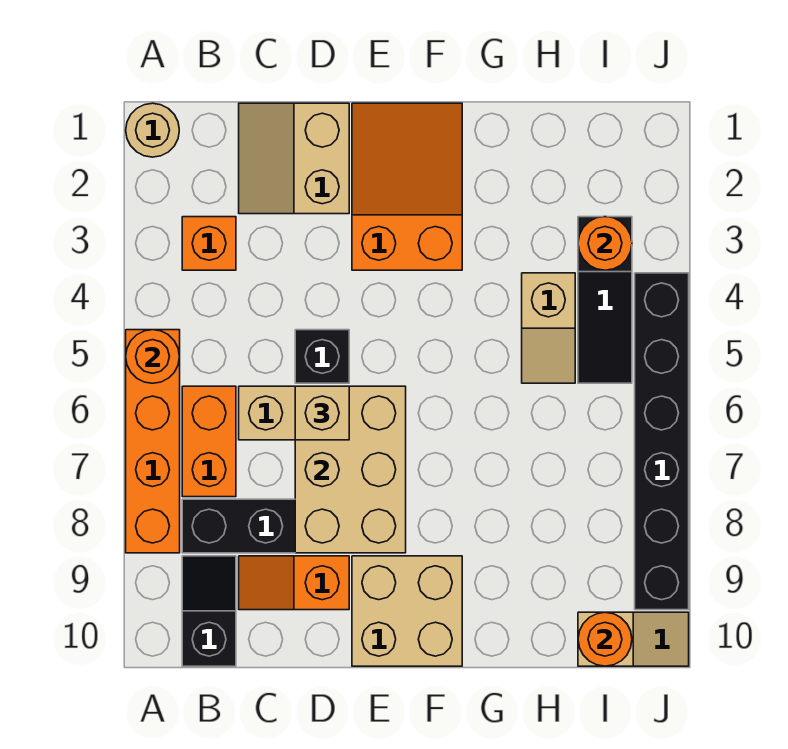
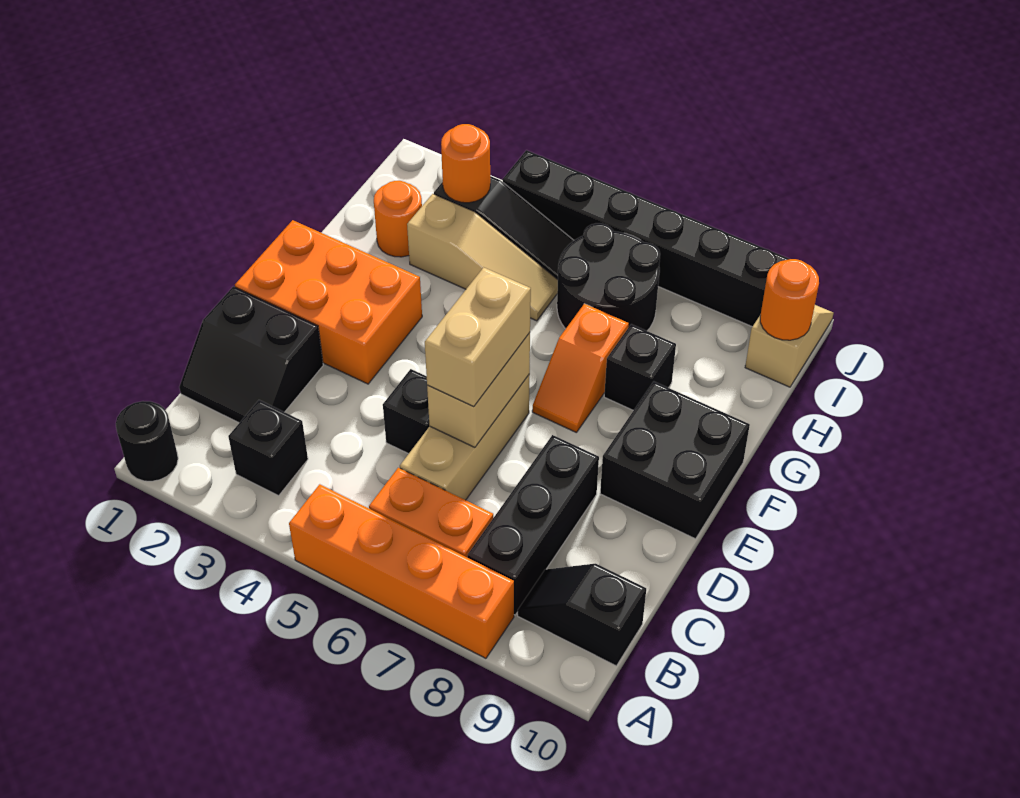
tan 1x1 round brick [126,103,179,157] -> black 1x1 round brick [116,401,178,481]
orange 1x1 round brick [126,330,180,383] -> orange 1x1 round brick moved to [374,181,422,257]
orange 1x1 brick [182,217,236,270] -> black 1x1 brick [228,400,308,496]
tan 2x2 slope [239,103,349,214] -> black 2x2 slope [179,286,323,423]
orange 1x2 slope [239,556,349,610] -> orange 1x2 slope moved to [532,304,629,433]
tan 2x3 brick [295,386,406,553] -> tan 1x2 brick [427,333,530,447]
tan 1x1 brick [295,386,349,440] -> tan 1x2 brick [425,267,531,407]
orange 2x3 slope [352,103,462,270] -> orange 2x3 brick [235,220,422,384]
tan 2x2 brick [352,556,462,666] -> black 2x2 brick [600,381,750,539]
none -> black 1x1 brick [604,324,676,410]
tan 1x2 slope [522,273,575,383] -> tan 1x3 slope [407,194,558,321]
none -> black 2x2 round brick [557,223,660,331]

